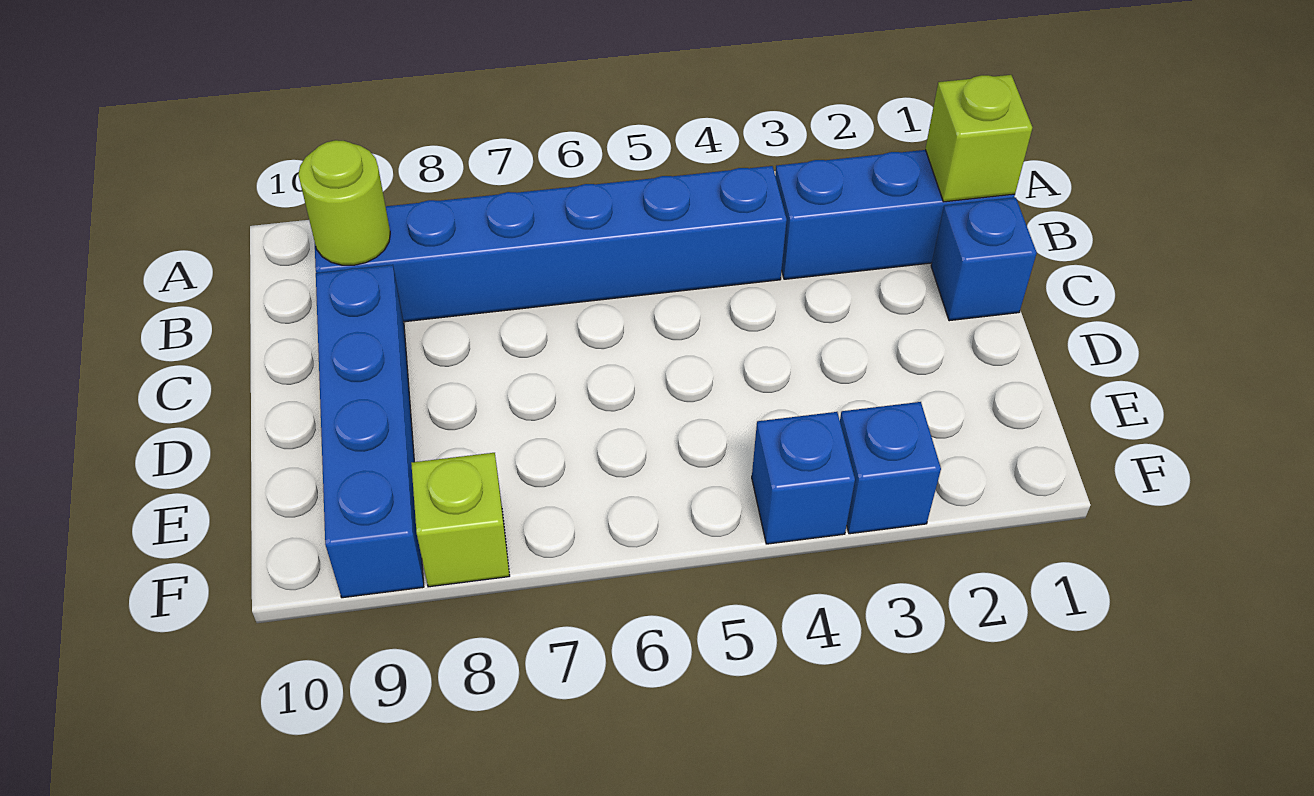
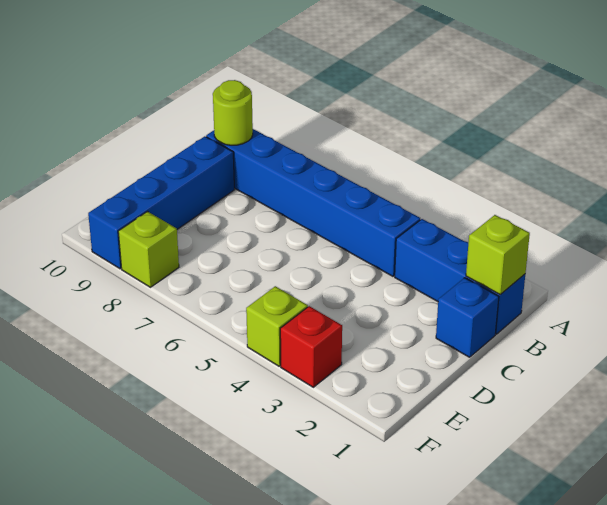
blue 1x1 brick [840,402,941,534] -> red 1x1 brick [280,306,342,387]
blue 1x1 brick [752,412,855,544] -> lime 1x1 brick [246,286,308,366]

